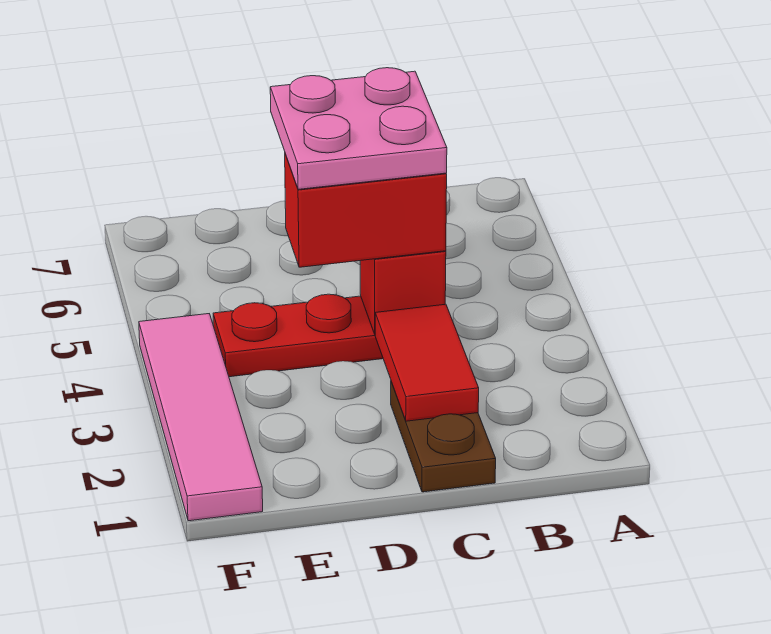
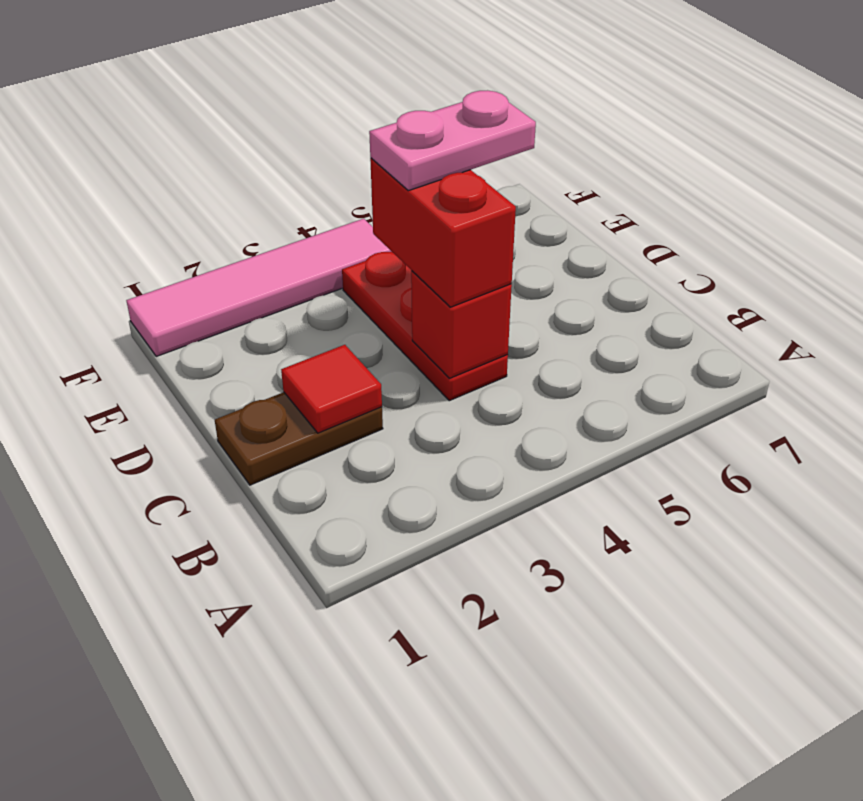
red 1x2 tile [375,304,479,421] -> red 1x1 tile [281,345,382,433]
pink 2x2 plate [270,68,447,189] -> pink 1x2 plate [369,90,536,191]

